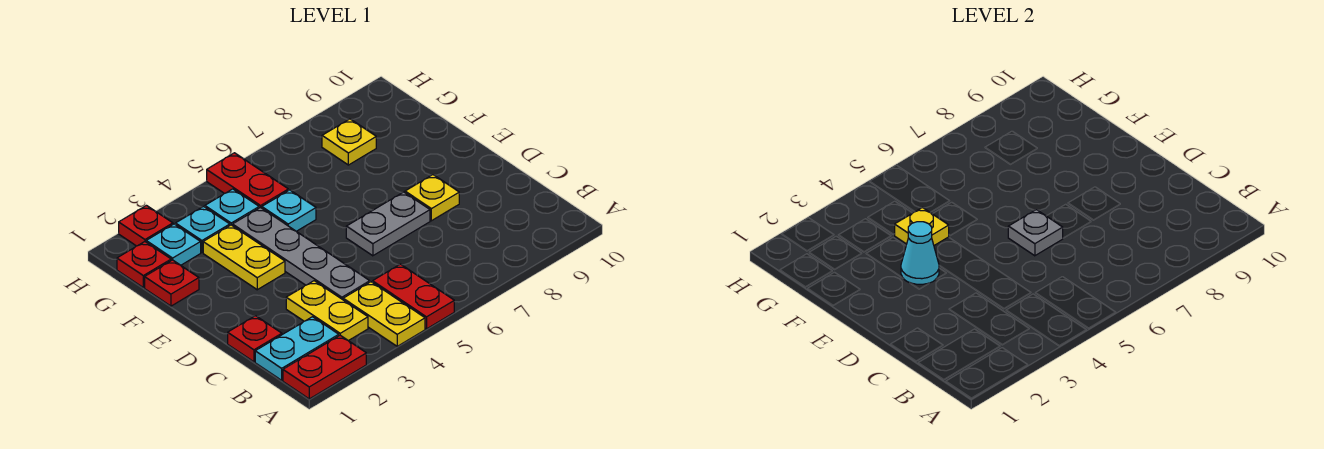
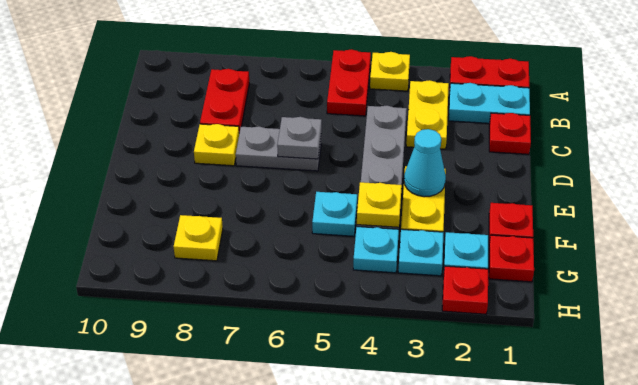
yellow 1x2 plate [343,282,425,346] -> yellow 1x1 plate [370,52,410,91]
red 1x2 plate [207,153,288,208] -> red 1x2 plate moved to [200,69,249,133]

